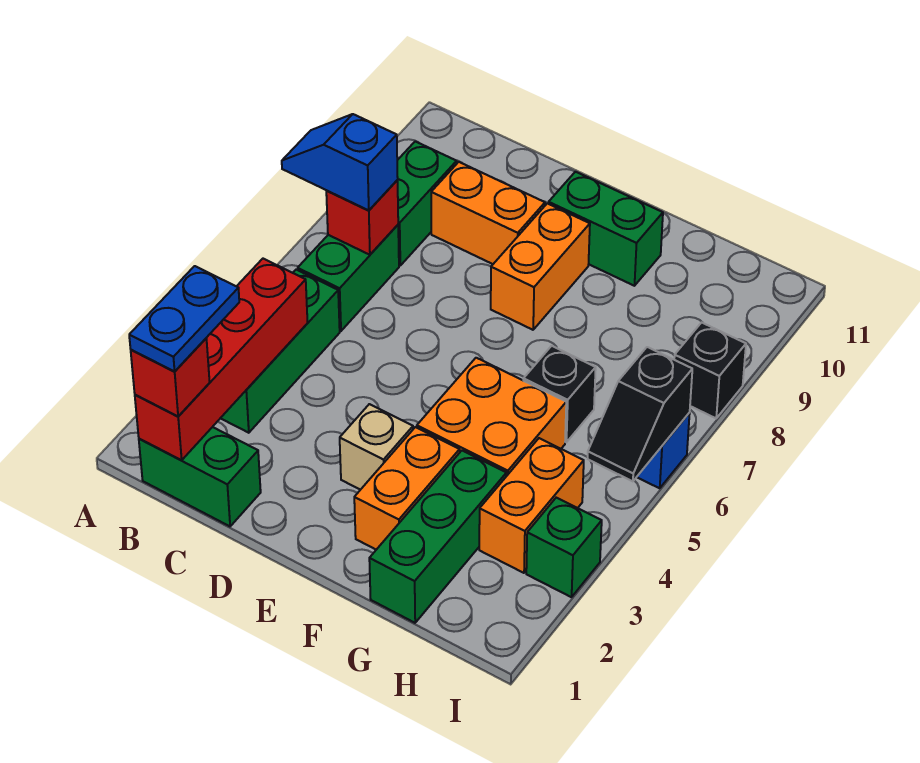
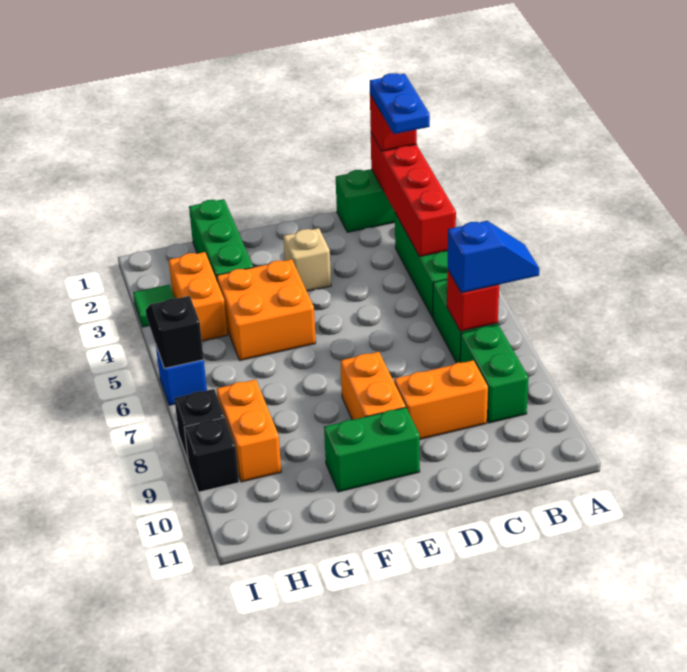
orange 1x2 brick [354,427,460,550] -> orange 1x2 brick moved to [217,380,281,482]
black 1x1 brick [523,346,596,442] -> black 1x1 brick moved to [184,418,239,492]
green 1x1 brick [526,498,602,597] -> green 1x1 tile [133,285,174,327]

